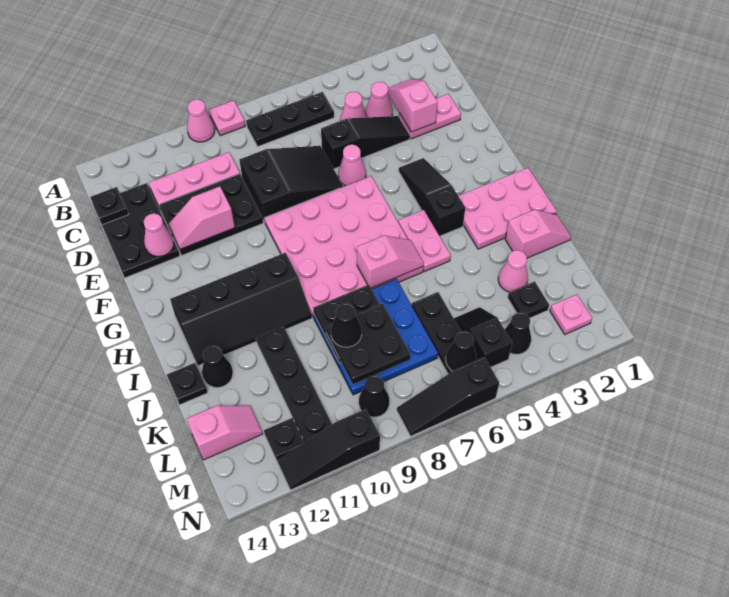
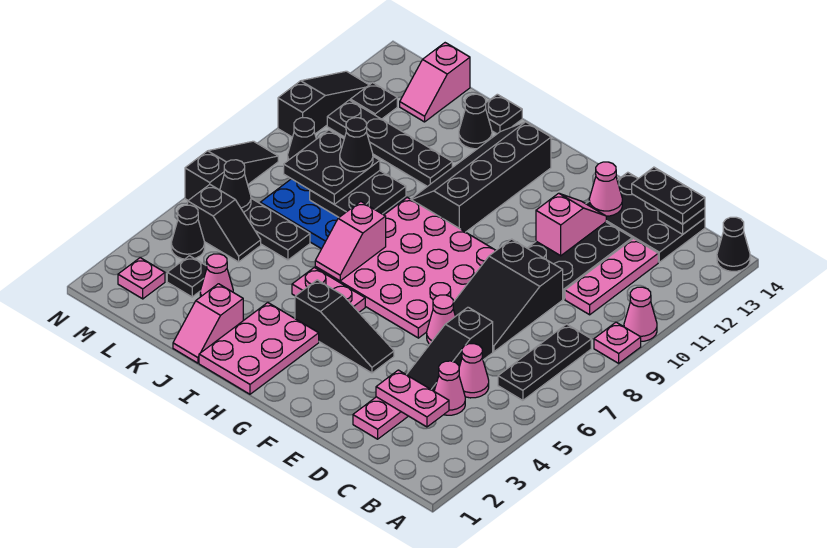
none -> black 1x1 cone [717,217,750,271]
pink 1x2 slope [388,79,438,132] -> pink 1x2 plate [376,370,449,427]
none -> black 1x2 plate [632,167,705,224]

